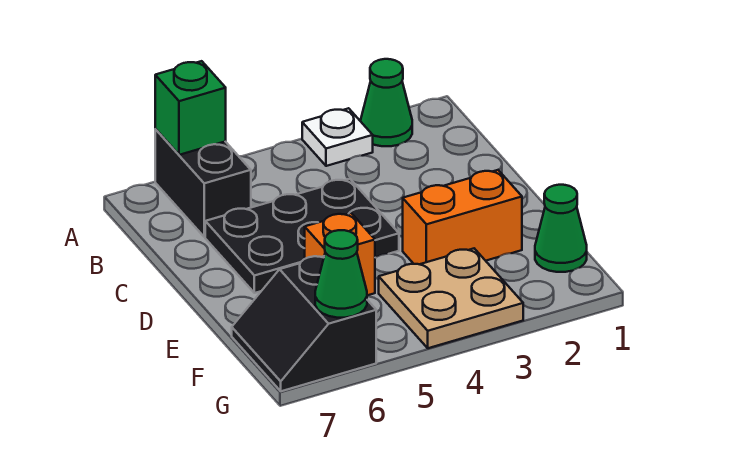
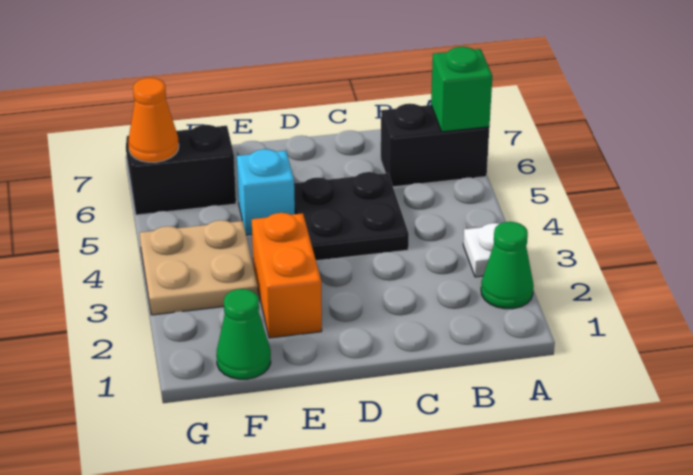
black 2x3 plate [205,179,399,293] -> black 2x2 plate [294,172,409,261]
orange 1x1 brick [305,213,375,295] -> cyan 1x1 brick [237,149,295,235]
green 1x1 cone [315,230,367,318] -> orange 1x1 cone [128,78,179,162]

